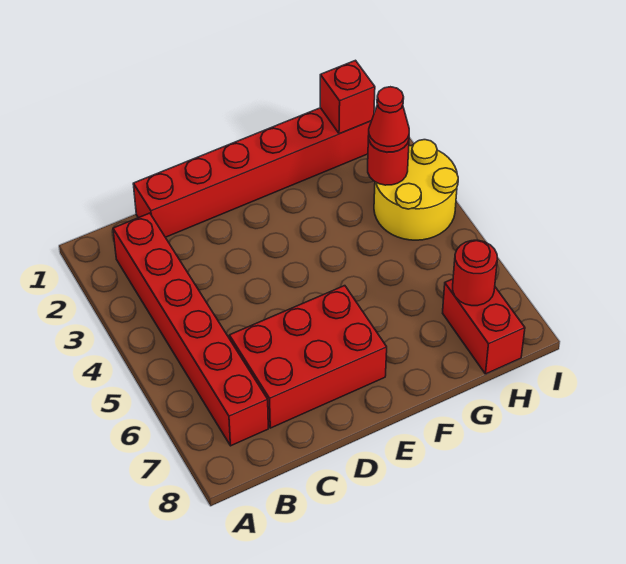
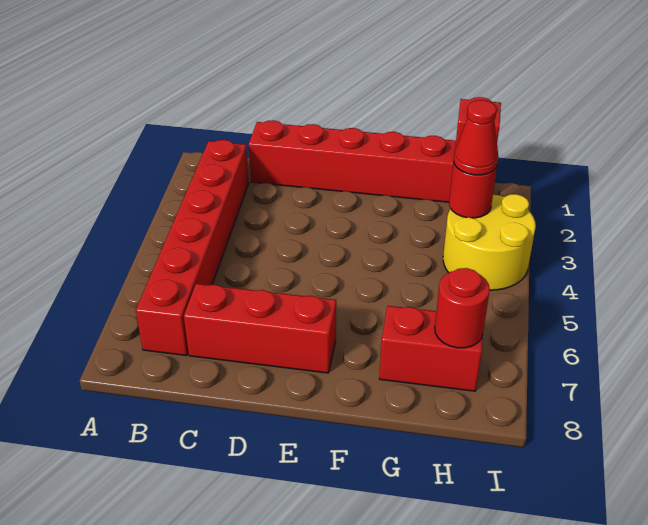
red 2x3 brick [229,286,387,428] -> red 1x3 brick [184,284,336,373]
red 1x2 brick [443,279,525,374] -> red 1x2 brick turned to [379,306,483,391]

